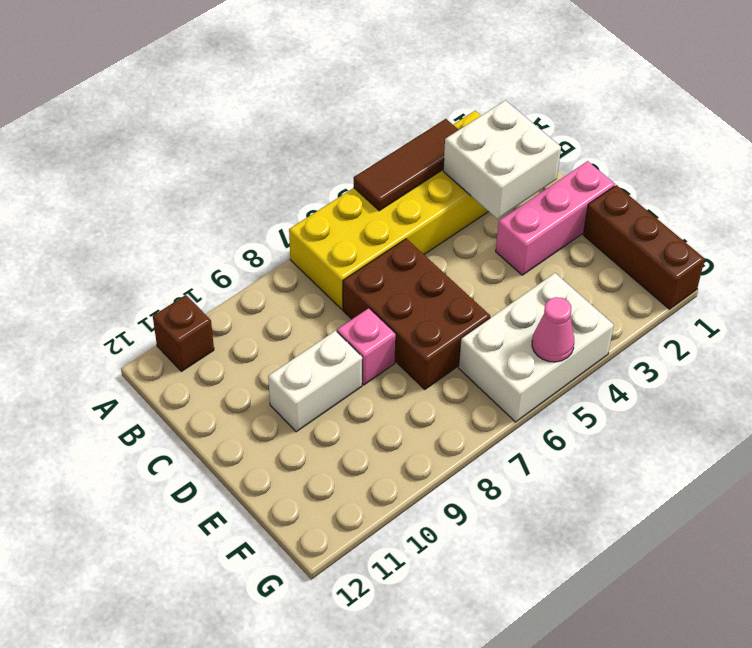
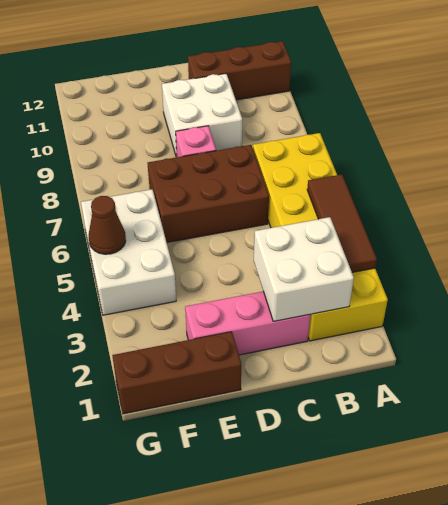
brown 1x1 brick [153,295,214,371] -> brown 1x3 brick [188,41,291,100]
pink 1x3 brick [496,161,615,275] -> pink 1x3 brick turned to [185,291,310,355]
white 1x2 brick [268,331,362,432] -> white 2x2 brick [162,74,242,157]
pink 1x1 cone [532,297,574,362] -> brown 1x1 cone [89,196,126,254]

